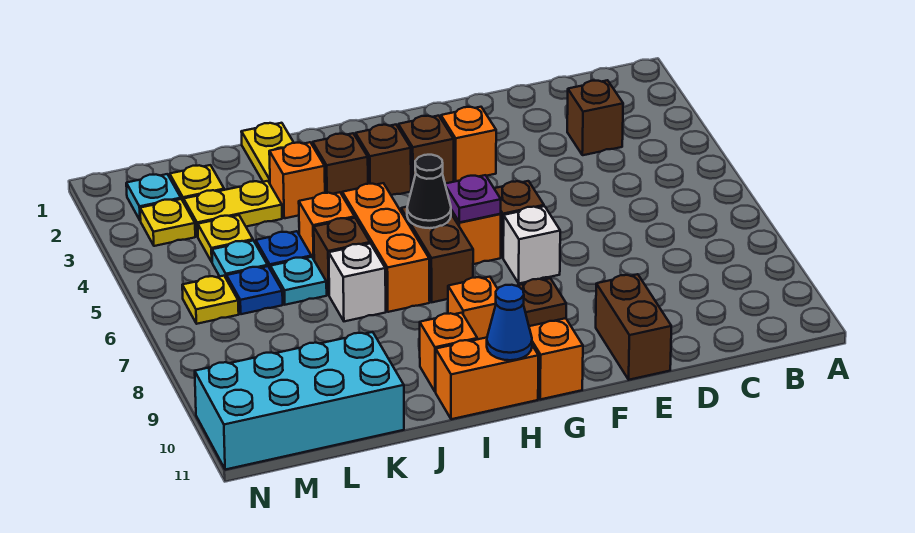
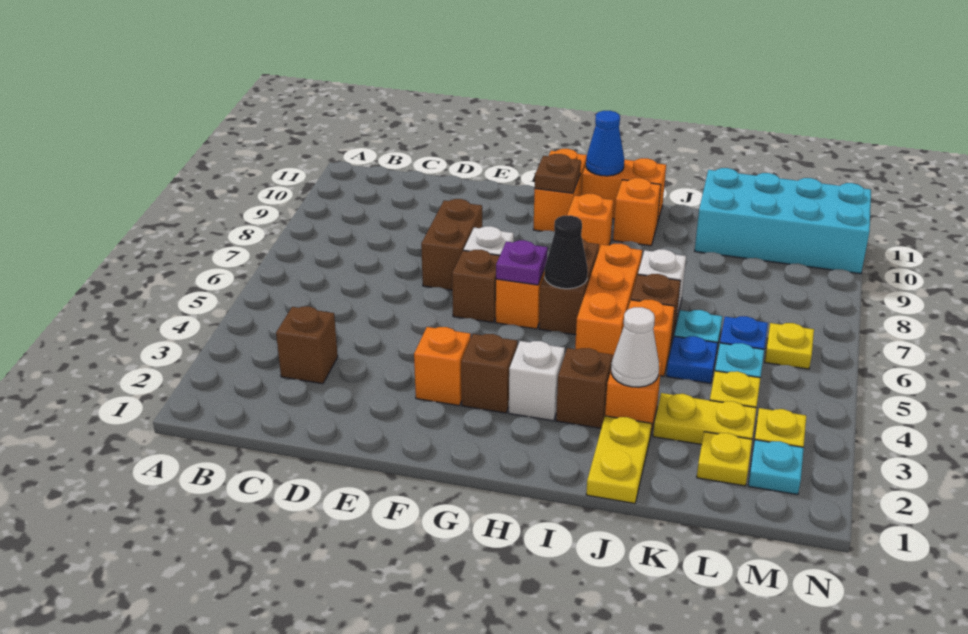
brown 1x2 brick [596,274,671,380] -> brown 1x2 brick moved to [421,199,482,290]
brown 1x1 brick [356,125,411,195] -> white 1x1 brick [509,341,565,421]
none -> white 1x1 cone [611,307,659,387]

